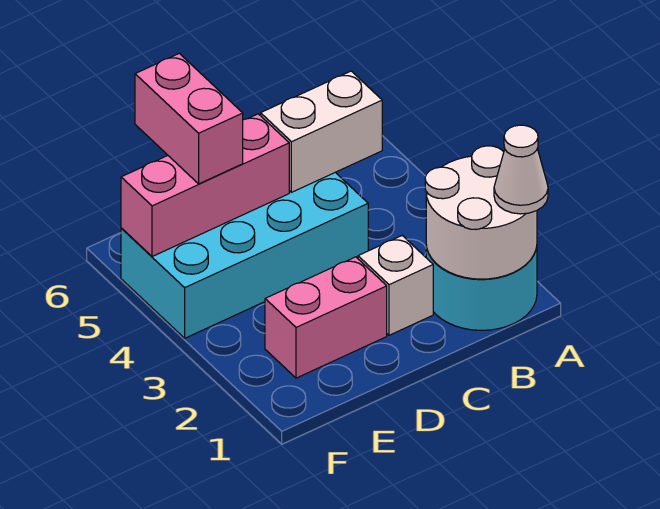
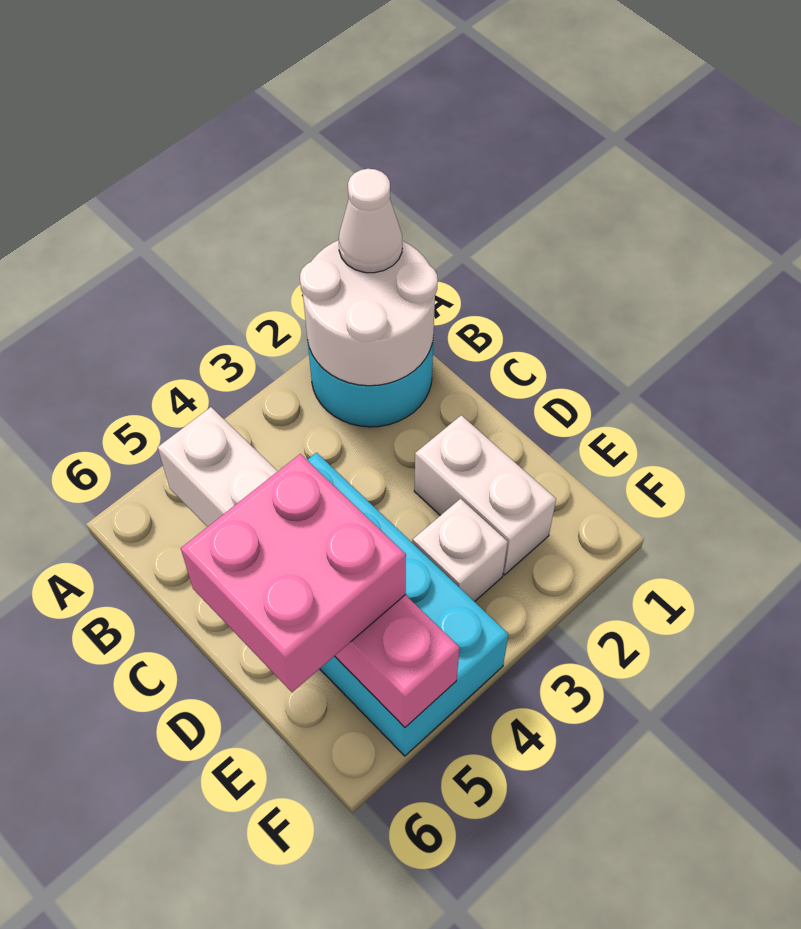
white 1x1 brick [358,236,433,335] -> white 1x1 brick moved to [413,499,508,602]
pink 1x2 brick [265,257,387,378] -> white 1x2 brick [414,415,556,575]
pink 1x2 brick [135,53,243,184] -> pink 2x2 brick [181,454,406,692]

